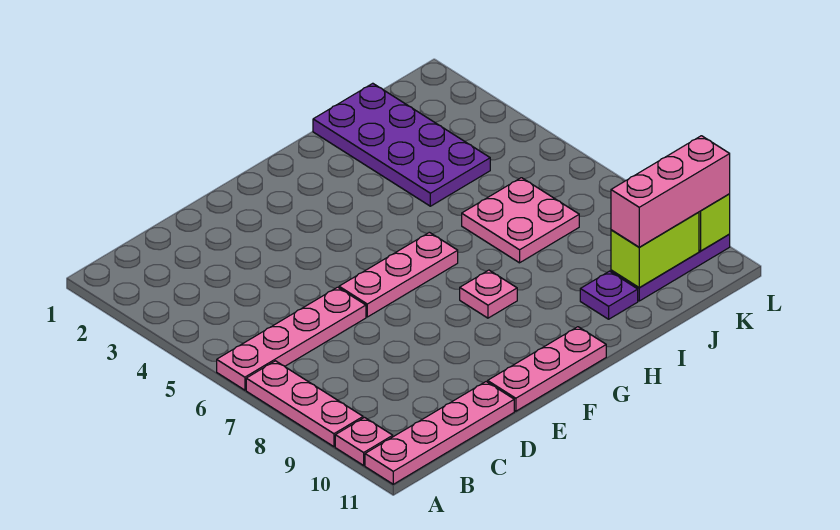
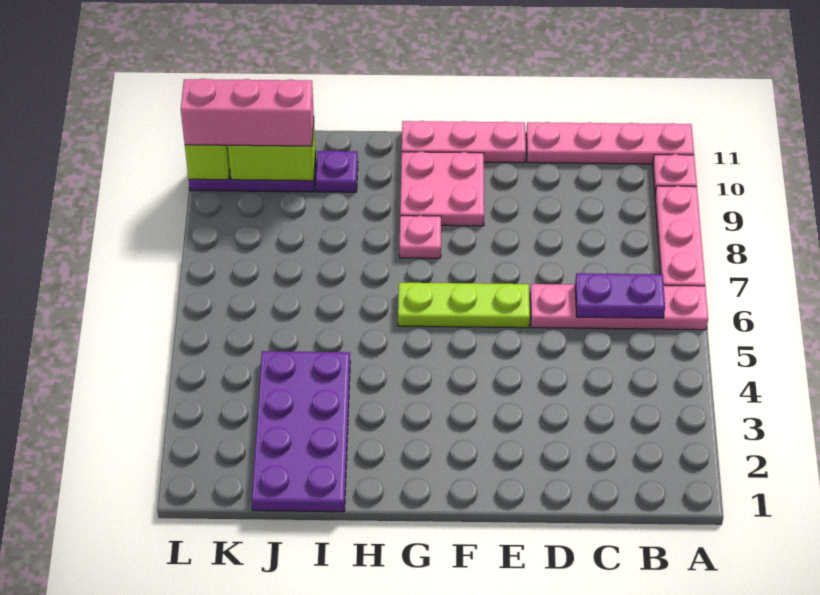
none -> purple 1x2 plate [575,273,665,318]
pink 1x3 plate [339,232,458,317] -> lime 1x3 plate [398,283,530,328]
pink 2x2 plate [462,178,579,263] -> pink 2x2 plate moved to [400,152,484,226]

